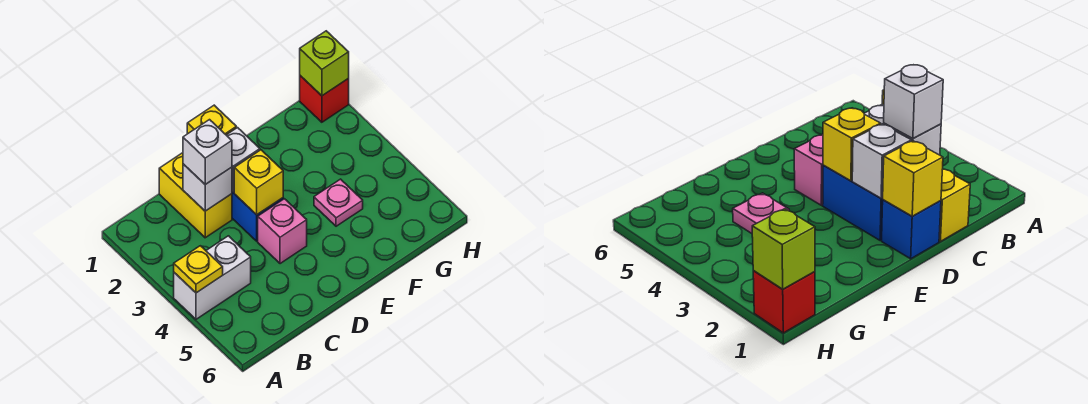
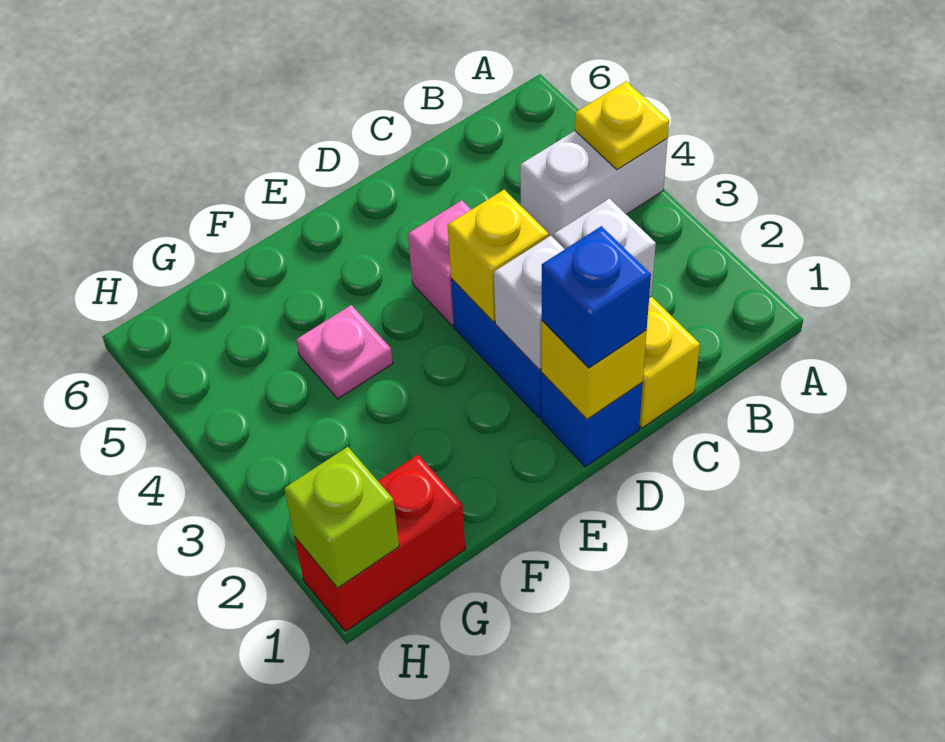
white 1x1 brick [183,120,232,184] -> none
none -> blue 1x1 brick [542,226,651,368]
red 1x1 brick [300,76,349,122] -> red 1x2 brick [295,455,465,631]

